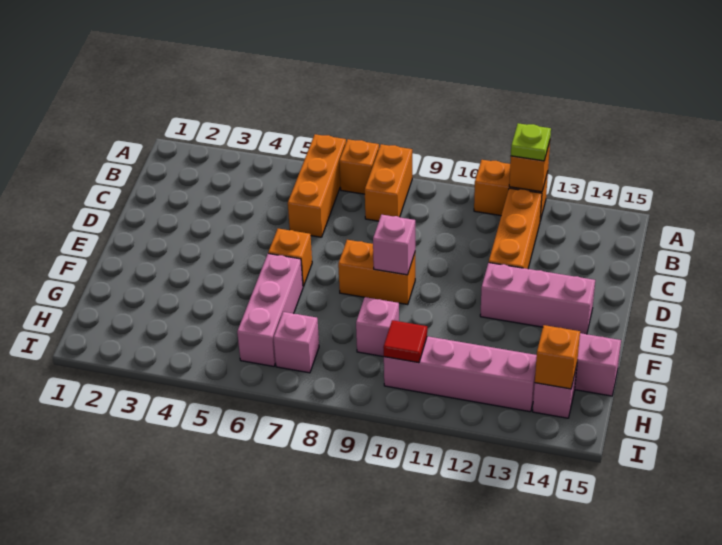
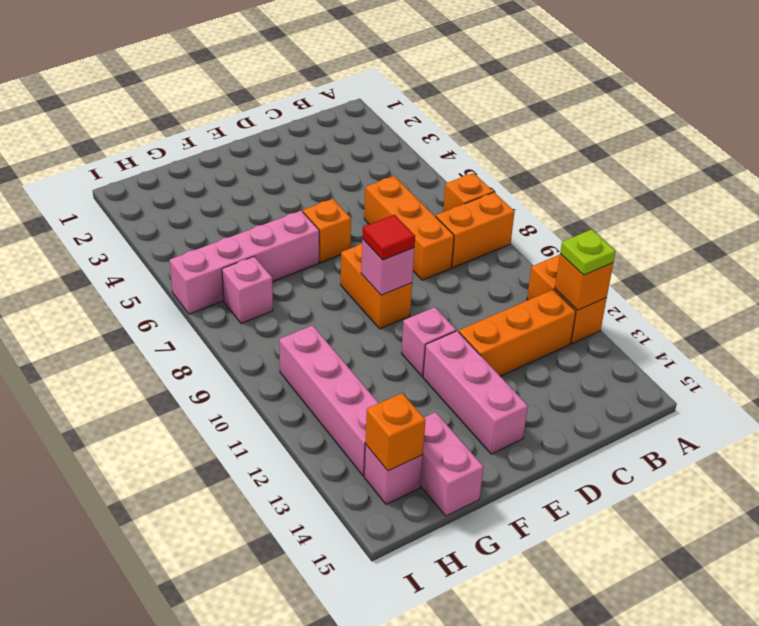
orange 1x3 brick [288,134,346,237] -> orange 1x3 brick turned to [364,176,454,280]
pink 1x3 brick [237,254,303,366] -> pink 1x4 brick [170,211,319,314]
pink 1x1 brick [356,297,399,357] -> pink 1x1 brick moved to [401,307,456,377]
red 1x1 tile [383,320,427,363] -> red 1x1 tile moved to [362,215,415,260]

